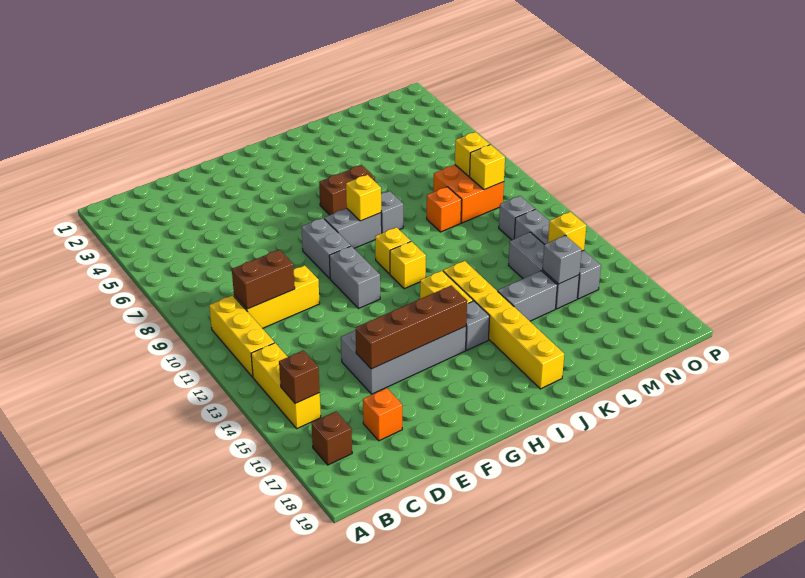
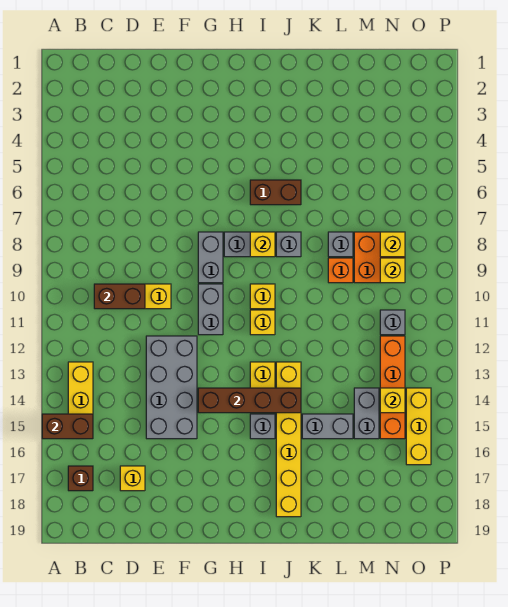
yellow 1x3 brick [209,295,274,377] -> yellow 1x3 brick moved to [406,388,431,465]
brown 1x1 brick [279,350,320,404] -> brown 1x2 brick [42,414,93,439]
orange 1x1 brick [363,388,402,441] -> yellow 1x1 brick [120,466,145,491]
grey 2x4 brick [341,326,466,394] -> grey 2x4 brick turned to [146,336,197,439]
brown 1x4 brick [356,285,467,369] -> brown 1x4 brick moved to [198,388,301,413]
grey 1x3 brick [509,232,579,309] -> grey 1x2 brick [354,388,379,439]
grey 1x1 brick [542,235,582,284] -> grey 1x1 brick moved to [328,232,353,257]
grey 1x4 brick [514,209,601,299] -> orange 1x4 brick [380,336,405,439]

